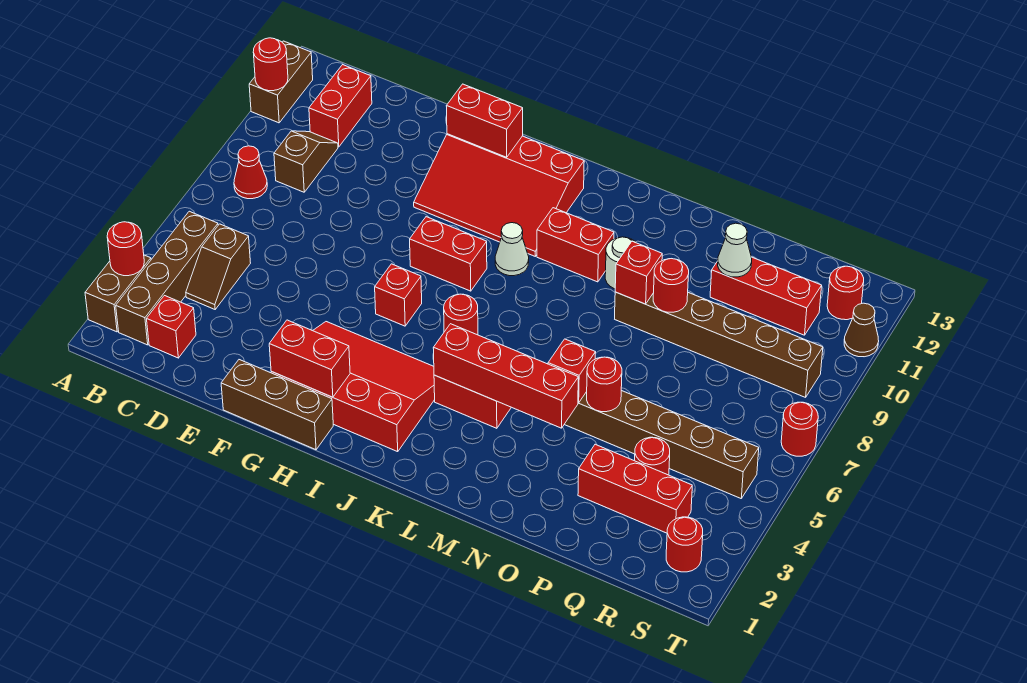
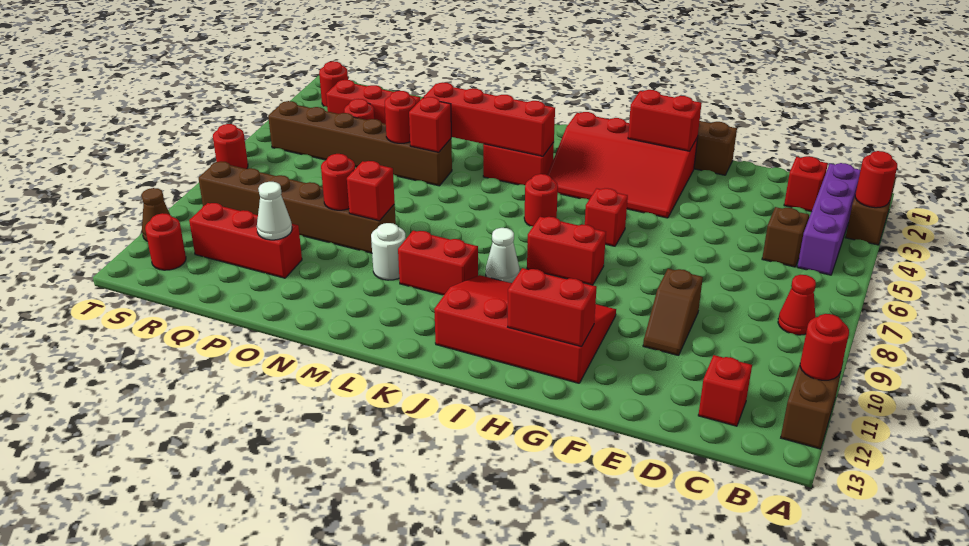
brown 1x4 brick [116,211,218,345] -> purple 1x4 brick [797,163,861,275]
brown 1x2 slope [274,131,338,192] -> brown 1x2 slope moved to [643,269,703,356]
red 1x2 brick [309,65,372,147] -> red 1x1 brick [698,355,752,426]

